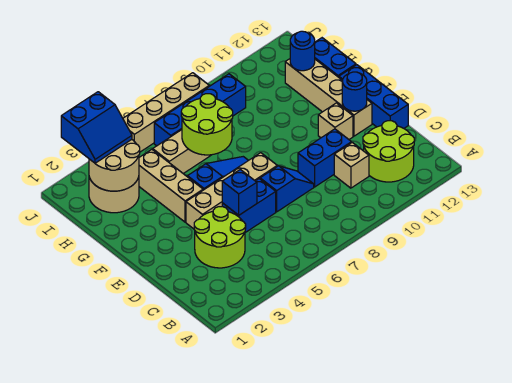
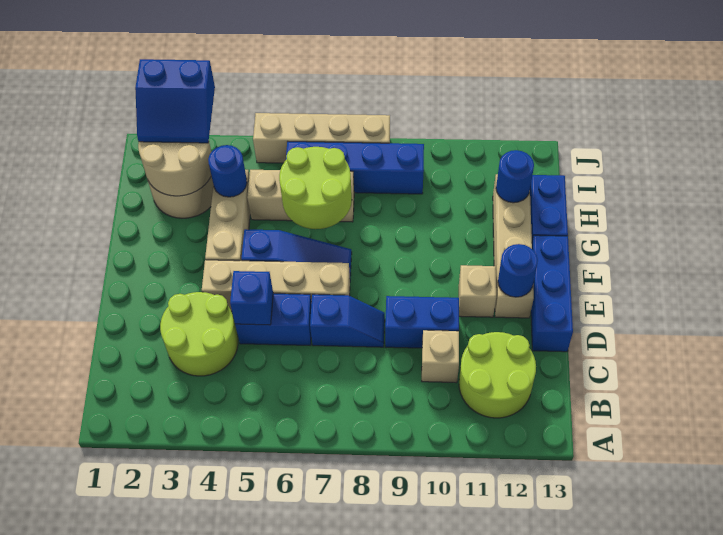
none -> blue 1x1 round brick [208,145,247,197]

